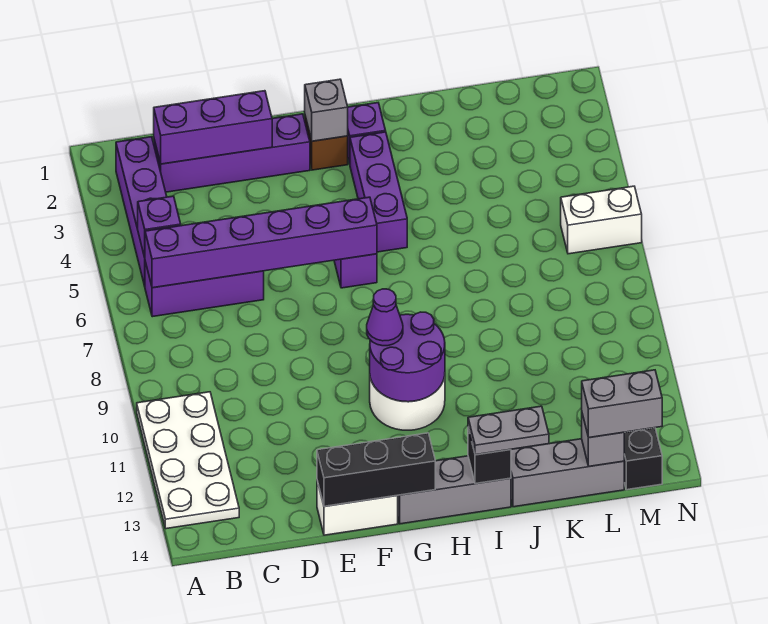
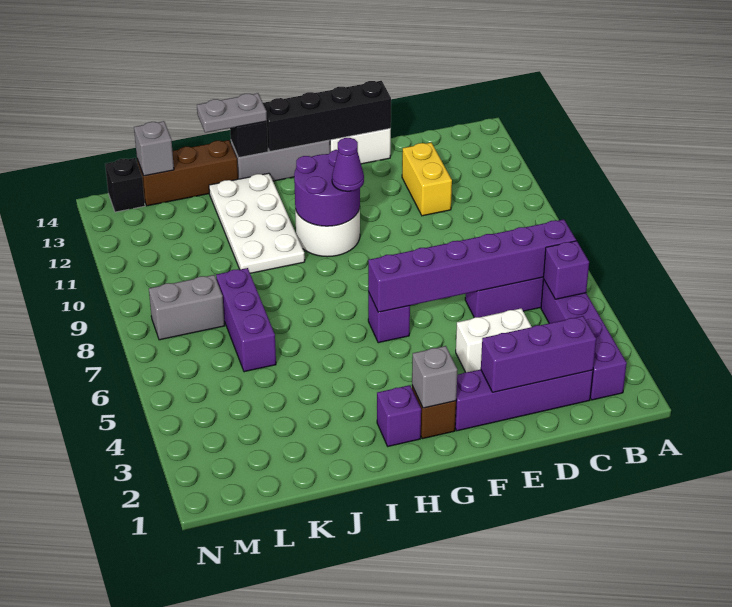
white 2x4 plate [137,392,239,529] -> white 2x4 plate moved to [209,173,305,273]
none -> yellow 1x2 brick [402,143,452,216]
black 1x3 brick [317,433,435,506] -> black 1x4 brick [263,81,391,152]
purple 1x3 brick [350,132,407,252] -> purple 1x3 brick moved to [216,268,276,372]
grey 1x3 brick [511,439,624,507] -> brown 1x3 brick [137,140,238,206]
grey 1x2 brick [582,370,662,438] -> grey 1x2 brick moved to [149,275,225,340]
white 1x2 brick [561,186,642,254] -> white 1x2 brick moved to [456,308,531,372]

